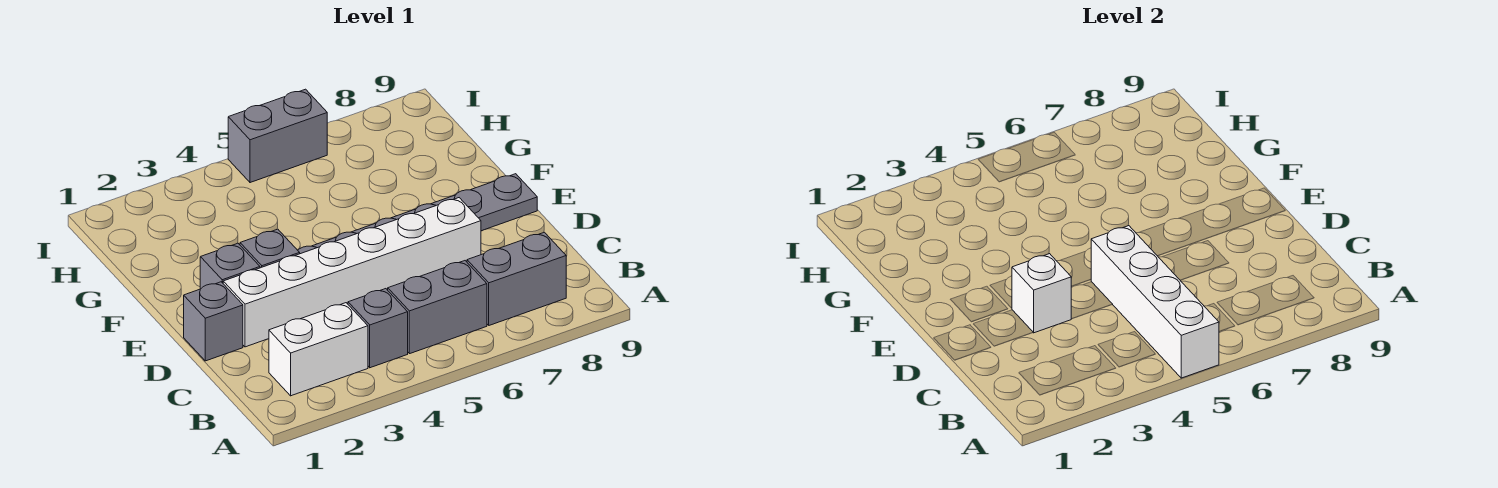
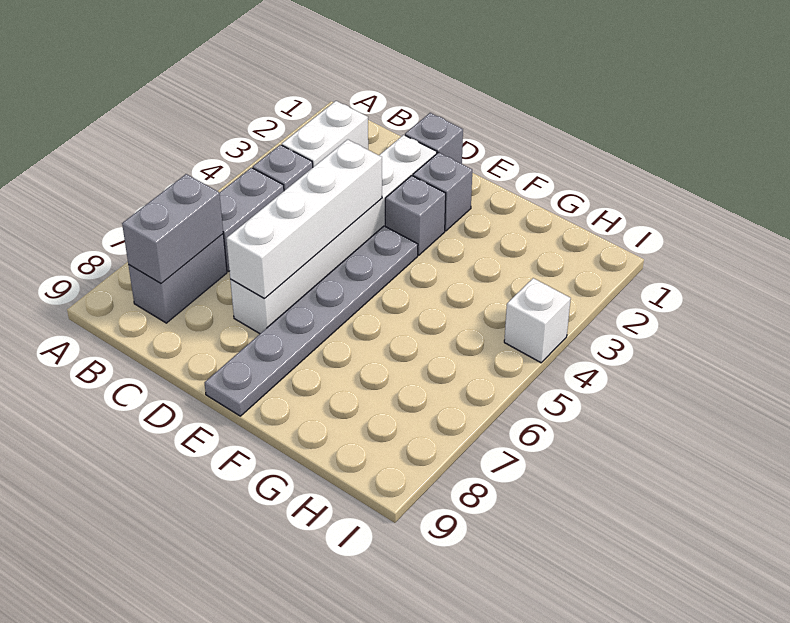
white 1x4 brick [1091,226,1219,378] -> white 1x4 brick turned to [226,139,382,298]
white 1x1 brick [1012,254,1071,333] -> white 1x1 brick moved to [504,278,571,363]
grey 1x2 brick [228,89,327,183] -> grey 1x2 brick moved to [122,174,223,283]

